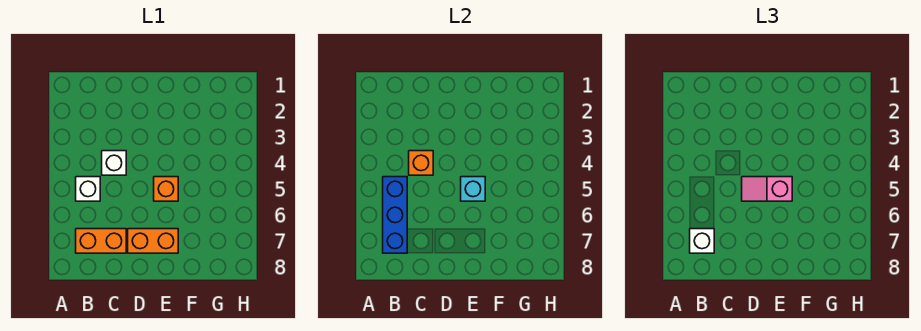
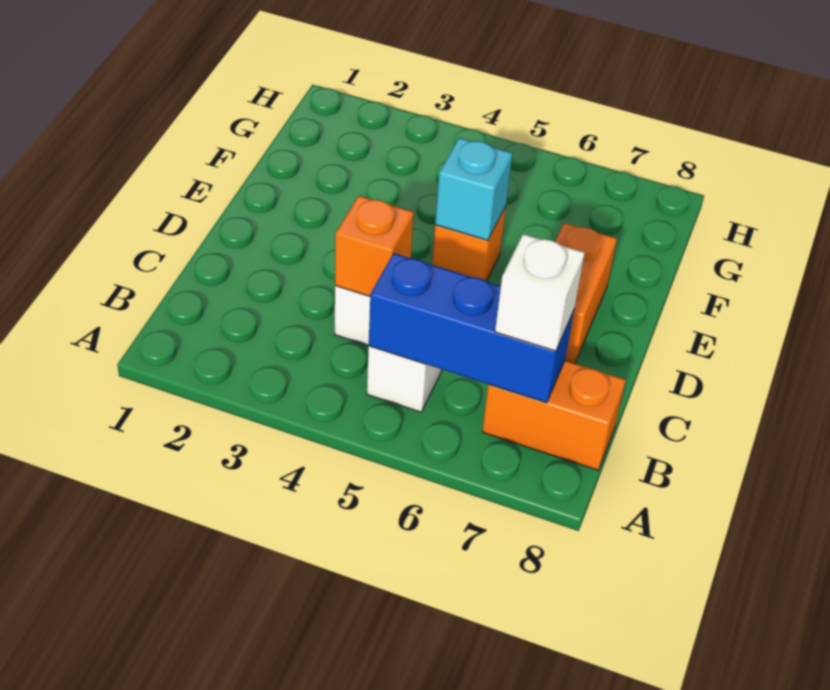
orange 1x2 brick [76,229,126,253] -> orange 1x2 brick turned to [482,361,626,470]
pink 1x2 slope [742,177,792,201] -> none

